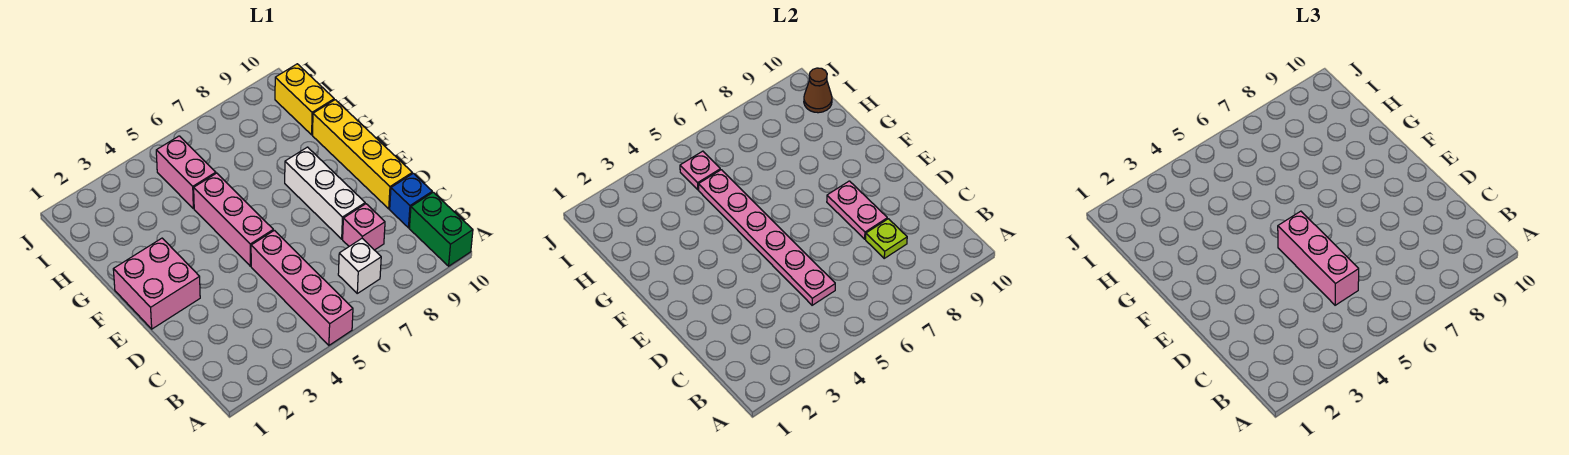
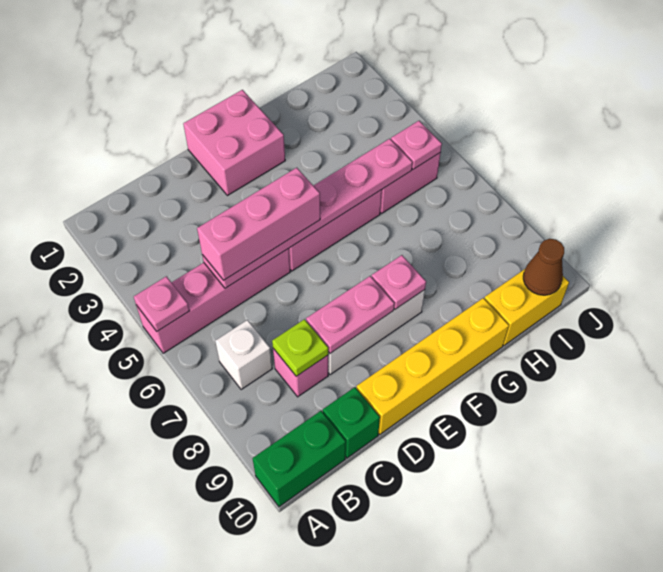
none -> pink 1x1 plate [134,276,190,331]
blue 1x1 brick [390,173,432,228] -> green 1x1 brick [323,387,380,458]
none -> pink 1x1 plate [372,255,426,309]

